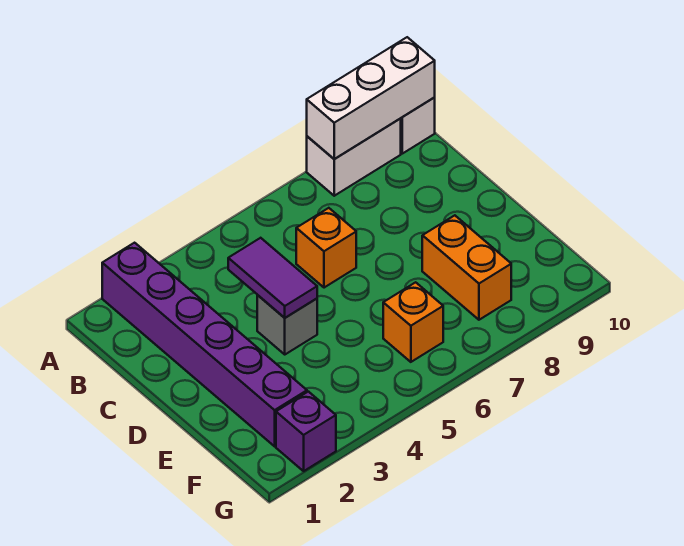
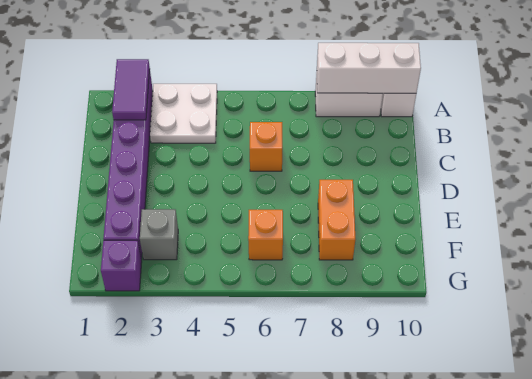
none -> white 2x2 plate [150,84,217,143]
purple 1x2 tile [228,238,317,318] -> purple 1x2 tile moved to [112,59,150,120]
grey 1x1 brick [257,295,317,354] -> grey 1x1 brick moved to [140,209,178,260]

